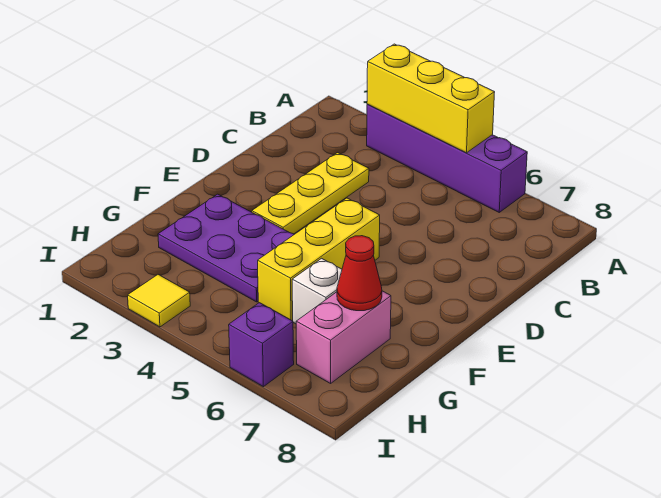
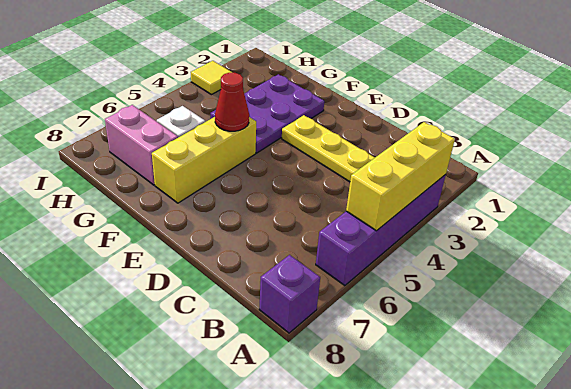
yellow 1x3 brick [258,198,380,320] -> yellow 1x3 brick turned to [152,117,256,203]
red 1x1 cone [337,236,382,311] -> red 1x1 cone moved to [215,73,249,131]
purple 1x1 brick [229,303,294,387] -> purple 1x1 brick moved to [259,255,320,333]

